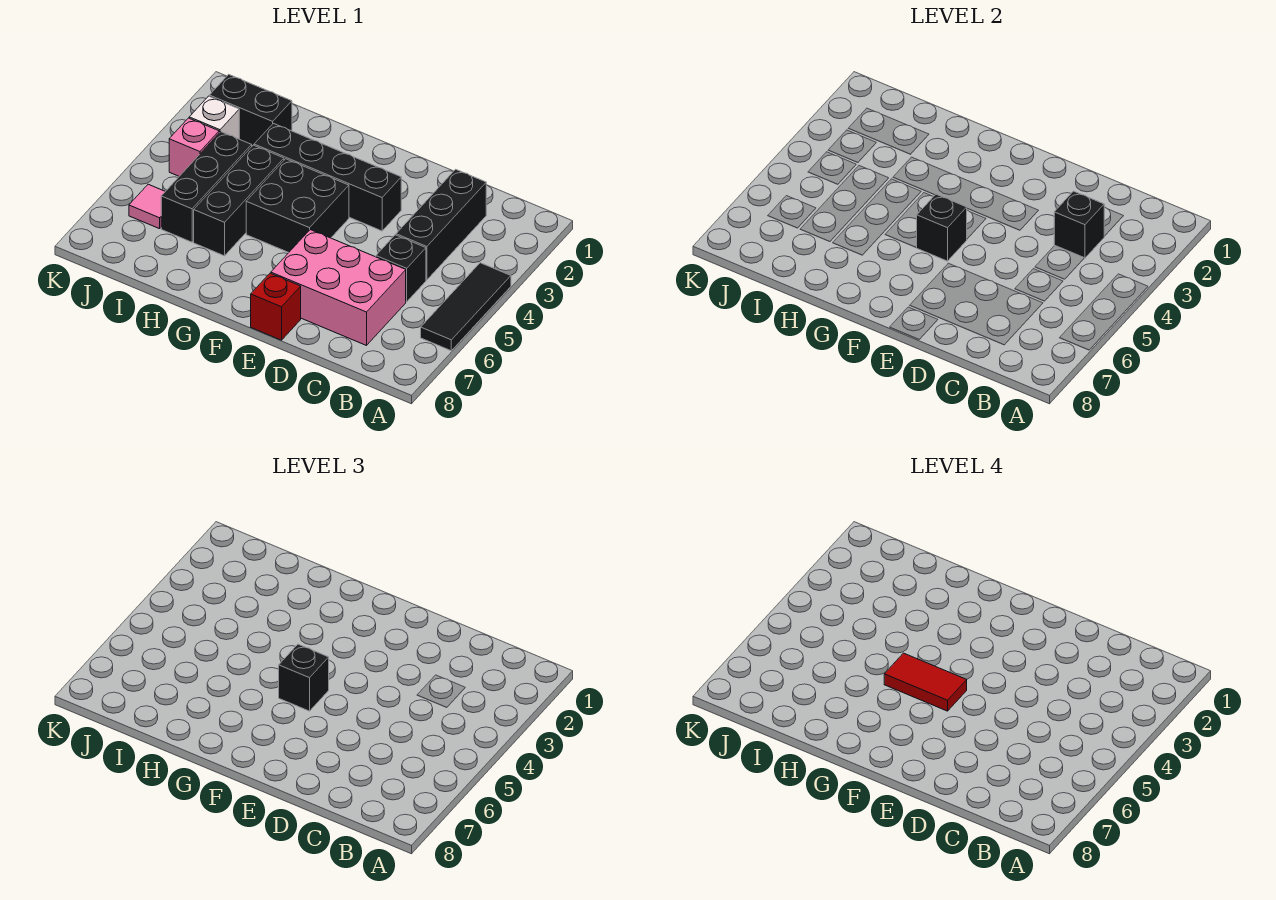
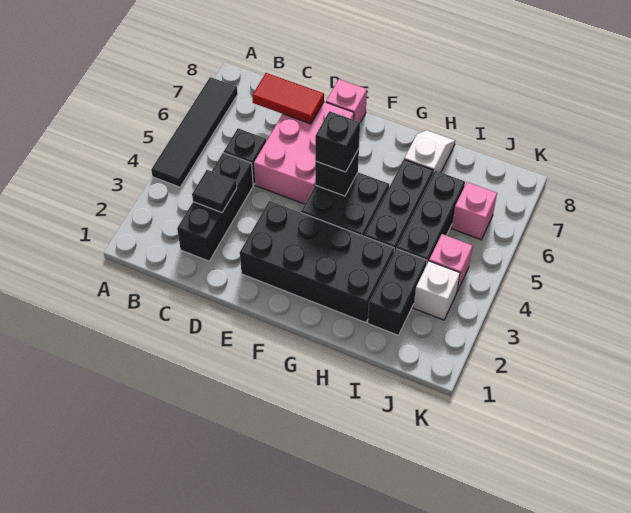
black 1x3 tile [421,263,511,351] -> black 1x4 tile [151,77,238,187]
black 1x1 brick [1054,191,1104,258] -> black 1x1 tile [192,170,237,212]
pink 2x3 brick [271,230,406,346] -> pink 2x3 brick turned to [254,102,354,204]
black 1x4 brick [254,123,401,231] -> black 2x4 brick [240,201,394,323]
red 1x1 brick [251,273,301,340] -> pink 1x1 brick [326,79,367,122]
red 1x2 tile [884,653,967,711] -> red 1x2 tile moved to [252,73,324,124]
none -> white 1x2 slope [404,130,455,174]
black 1x2 brick [209,74,292,146] -> black 1x2 brick turned to [368,249,427,335]
pink 1x1 tile [129,184,165,229] -> pink 1x1 brick [452,182,497,240]

